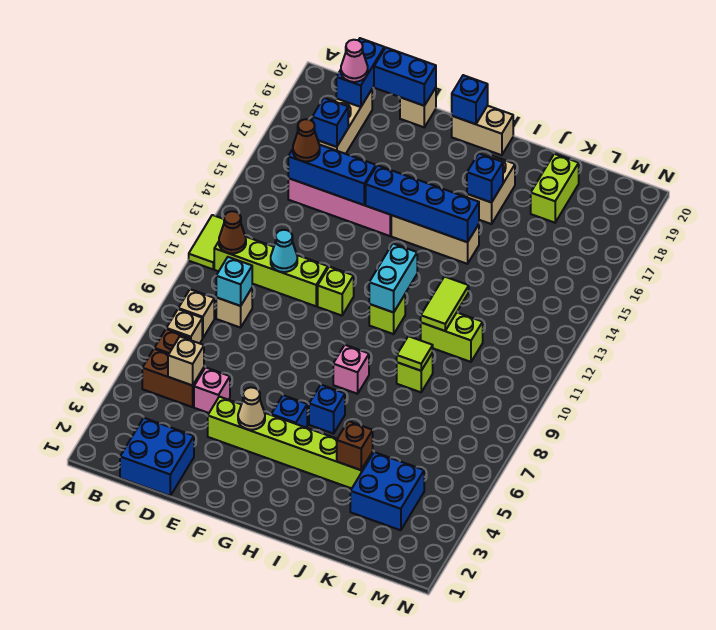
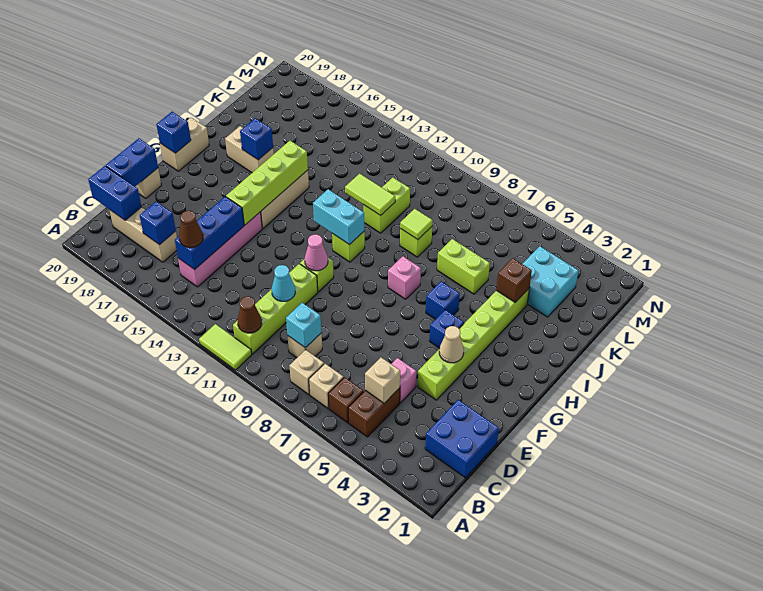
pink 1x1 cone [341,40,368,82] -> pink 1x1 cone moved to [305,234,328,271]
blue 1x4 brick [366,165,479,242] -> lime 1x4 brick [226,141,308,225]
blue 2x2 brick [350,452,424,530] -> cyan 2x2 brick [523,246,578,317]
lime 1x2 brick [531,154,579,223] -> lime 1x2 brick moved to [437,239,490,294]

